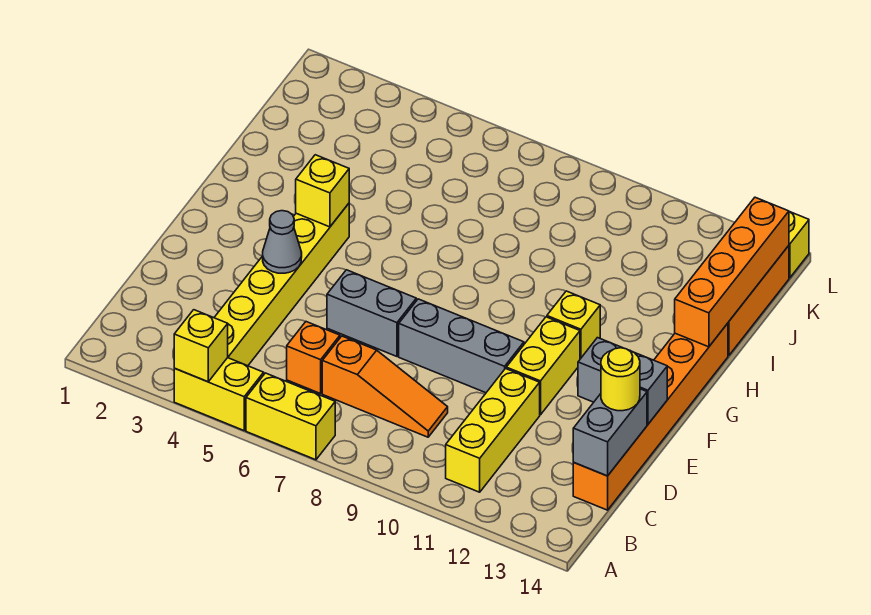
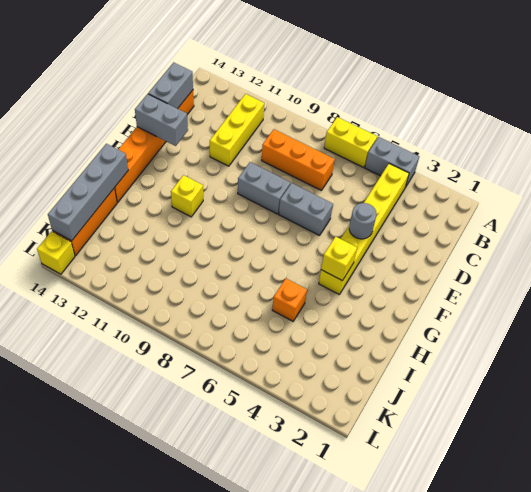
yellow 1x2 brick [174,358,264,430] -> grey 1x2 brick [365,137,419,186]
yellow 1x1 brick [174,310,228,382] -> none
orange 1x1 brick [287,322,340,394] -> orange 1x1 brick moved to [272,279,307,321]
orange 1x3 slope [322,336,448,437] -> orange 1x3 brick [262,129,335,190]
yellow 1x1 round brick [601,348,640,411] -> none
grey 1x1 cone [263,211,302,273] -> grey 1x1 round brick [349,203,376,239]
grey 1x3 brick [399,299,524,393] -> grey 1x2 brick [238,162,290,214]
yellow 1x2 brick [506,317,580,415] -> none
orange 1x4 brick [675,197,789,347] -> grey 1x4 brick [48,144,128,241]

